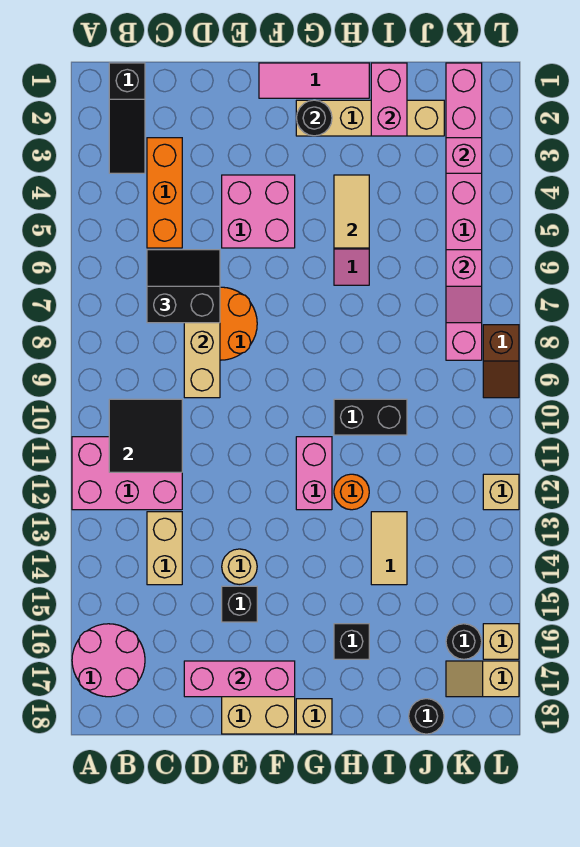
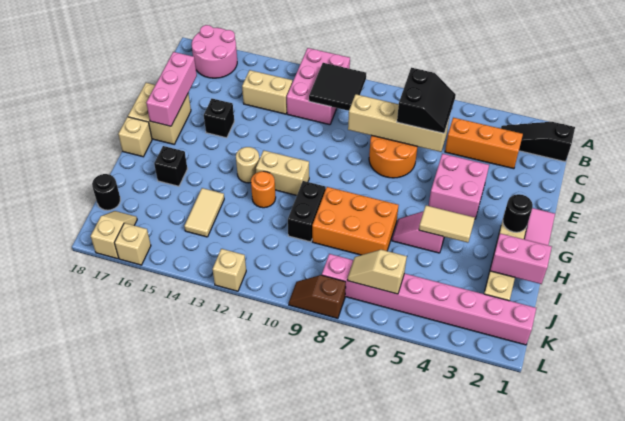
tan 1x1 round brick [222,549,257,585] -> tan 1x1 round brick moved to [236,147,259,183]
pink 1x2 brick [296,437,332,510] -> tan 1x2 brick [256,150,309,195]
none -> orange 2x3 brick [312,187,399,255]
tan 1x2 tile [371,512,407,585] -> tan 1x2 tile turned to [184,188,224,237]
pink 1x1 brick [446,138,482,173] -> none
pink 1x2 slope [446,250,482,323] -> tan 1x2 slope [347,250,407,294]
black 1x1 round brick [446,624,482,659] -> none

